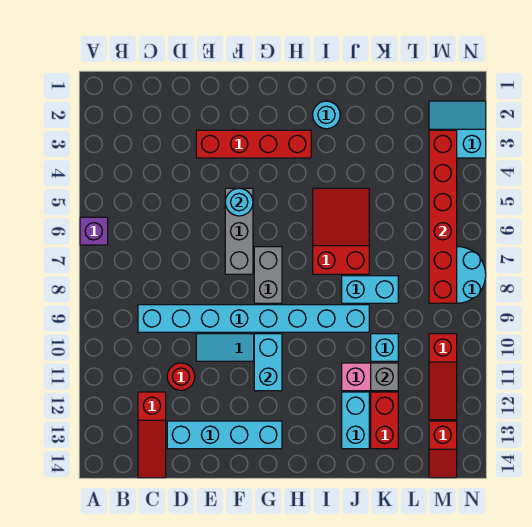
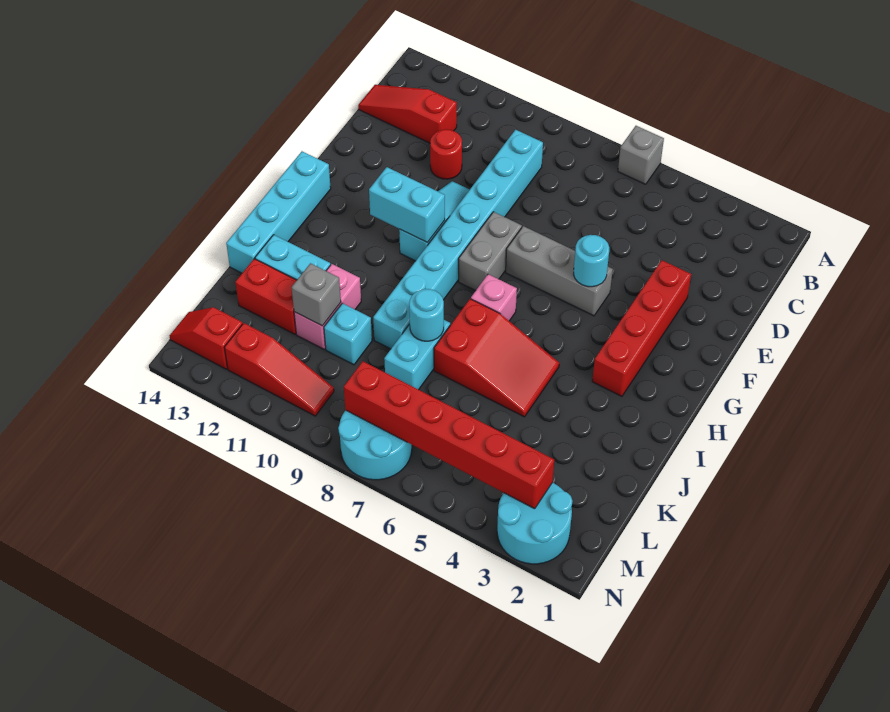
purple 1x1 brick [80,217,108,245] -> grey 1x1 brick [618,126,664,184]
cyan 1x4 brick [167,421,282,449] -> cyan 1x4 brick moved to [226,151,331,273]
grey 1x2 brick [254,247,282,303] -> grey 1x2 brick turned to [459,212,522,291]
none -> pink 1x1 brick [471,274,517,321]
cyan 1x1 round brick [313,101,340,129] -> cyan 1x1 round brick moved to [409,289,444,341]
cyan 2x2 slope [429,101,486,158] -> cyan 2x2 round brick [497,482,572,564]
red 1x3 slope [429,334,457,420] -> red 1x3 slope turned to [224,323,334,416]

